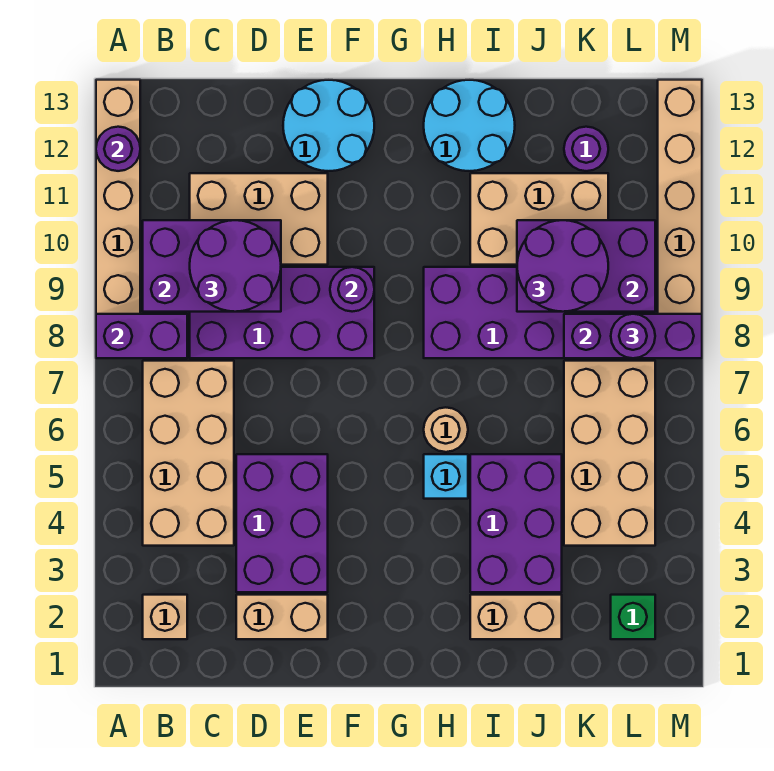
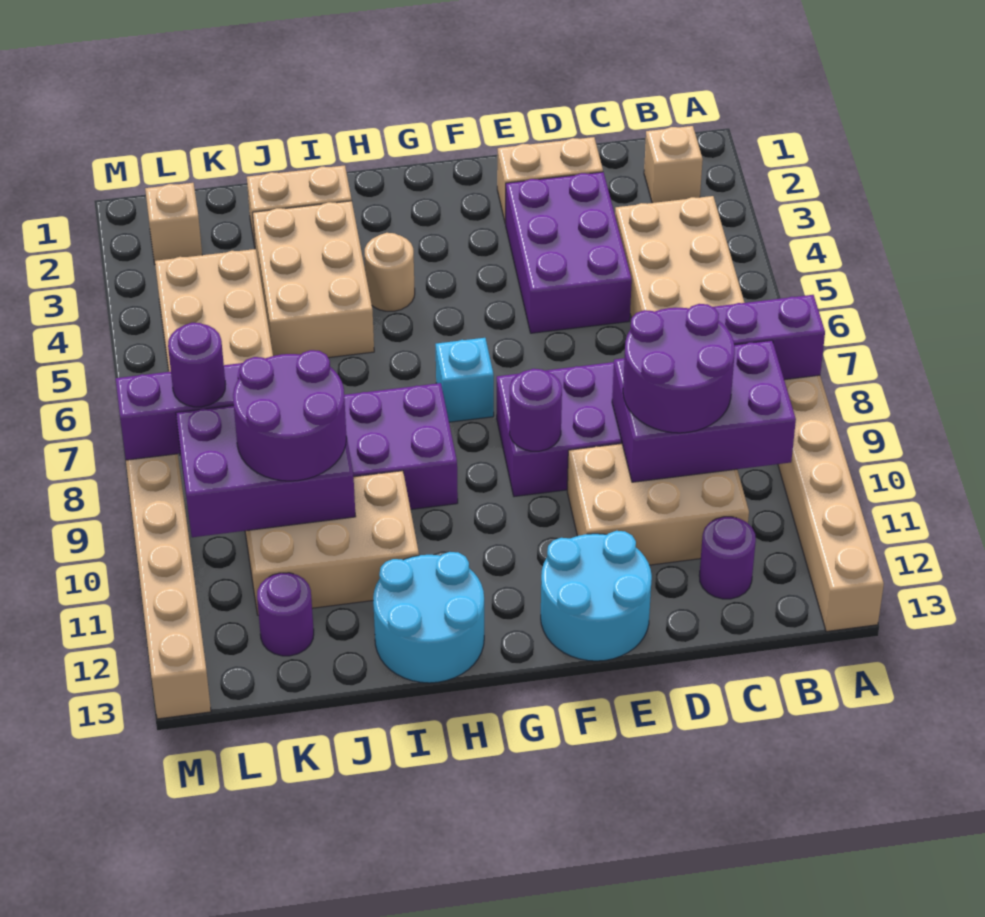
purple 1x1 round brick [96,127,140,171] -> purple 1x1 round brick moved to [699,517,756,599]
cyan 1x1 brick [424,454,468,499] -> cyan 1x1 brick moved to [436,338,494,422]
tan 1x1 round brick [424,407,468,452] -> tan 1x1 round brick moved to [365,233,415,311]
purple 2x3 brick [470,454,562,592] -> tan 2x3 brick [252,201,374,358]
green 1x1 brick [611,595,655,639] -> tan 1x1 brick [145,183,202,264]

